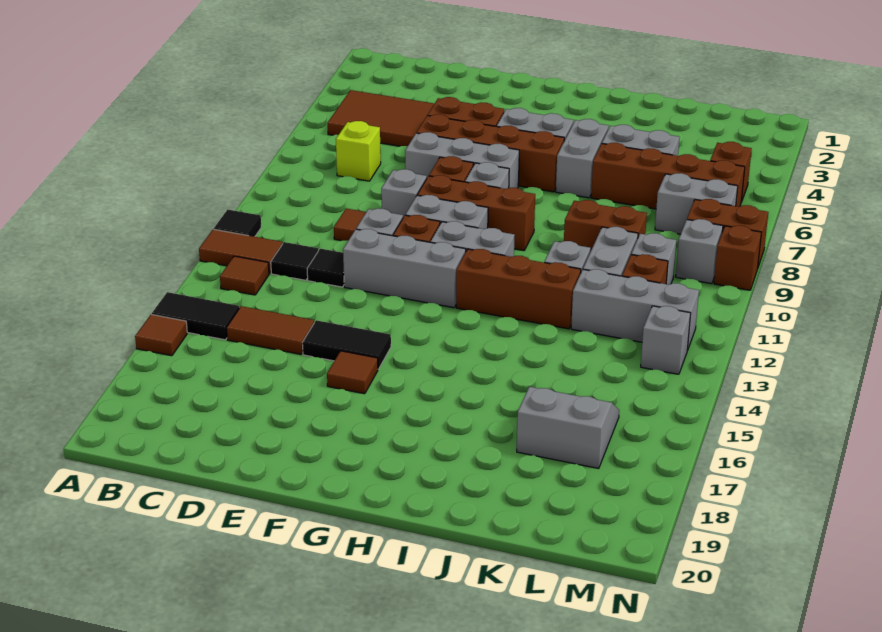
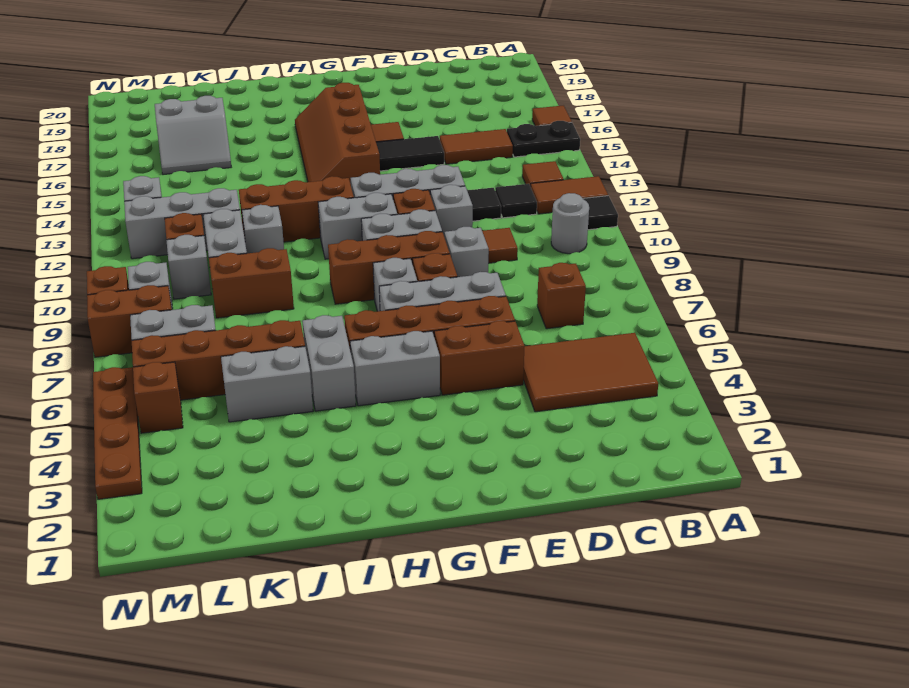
black 1x2 tile [152,292,239,340] -> black 1x2 plate [507,121,580,157]
none -> grey 1x1 round brick [551,193,589,254]
lime 1x1 brick [336,121,381,181] -> brown 1x1 brick [537,263,586,329]
none -> brown 2x4 slope [295,83,380,185]
none -> brown 1x4 plate [93,367,142,499]

